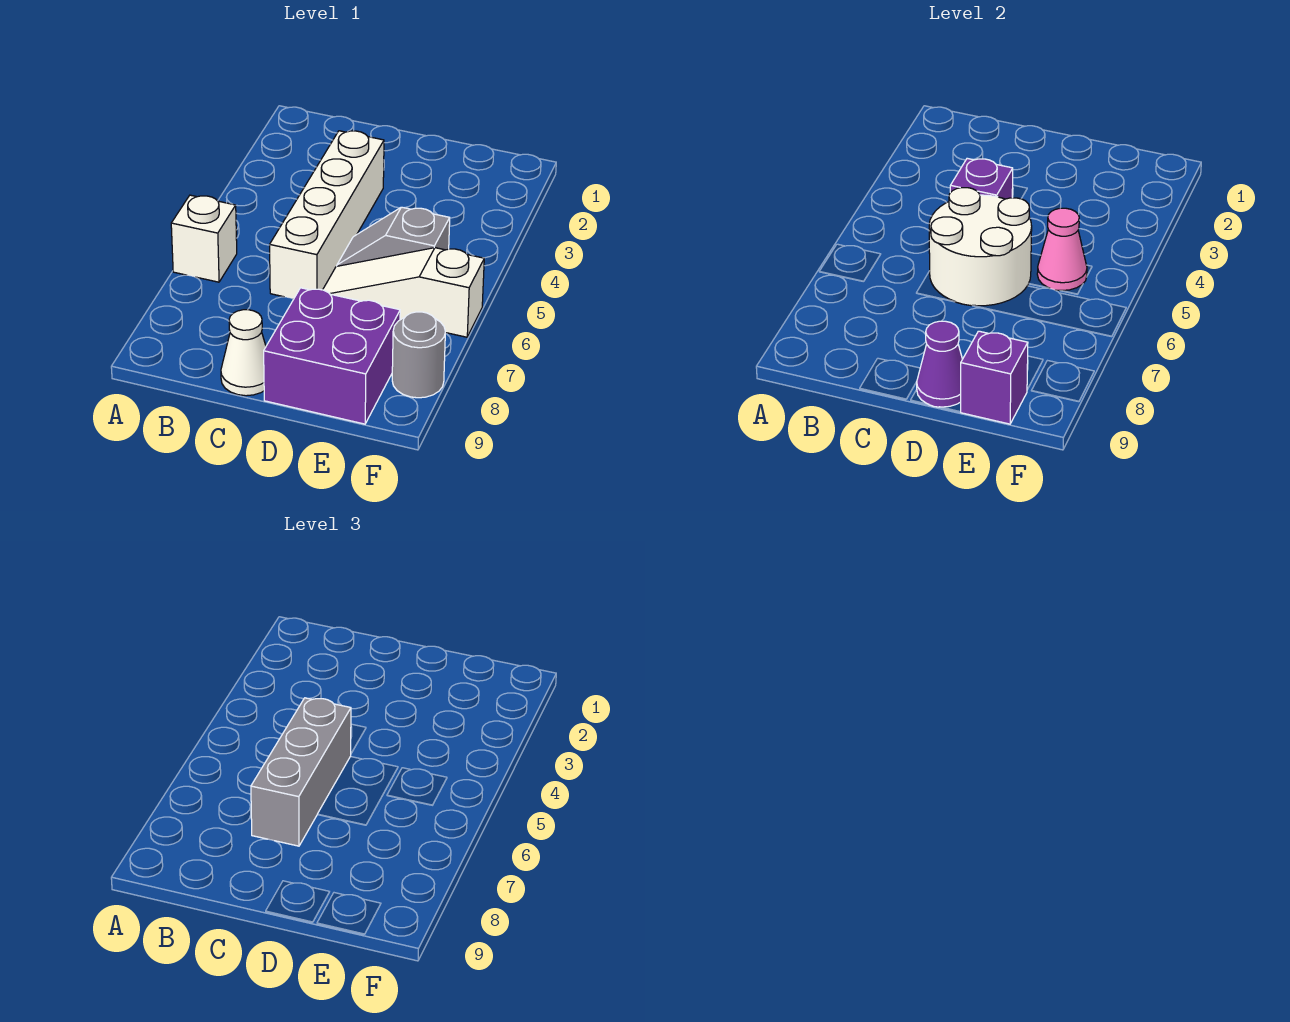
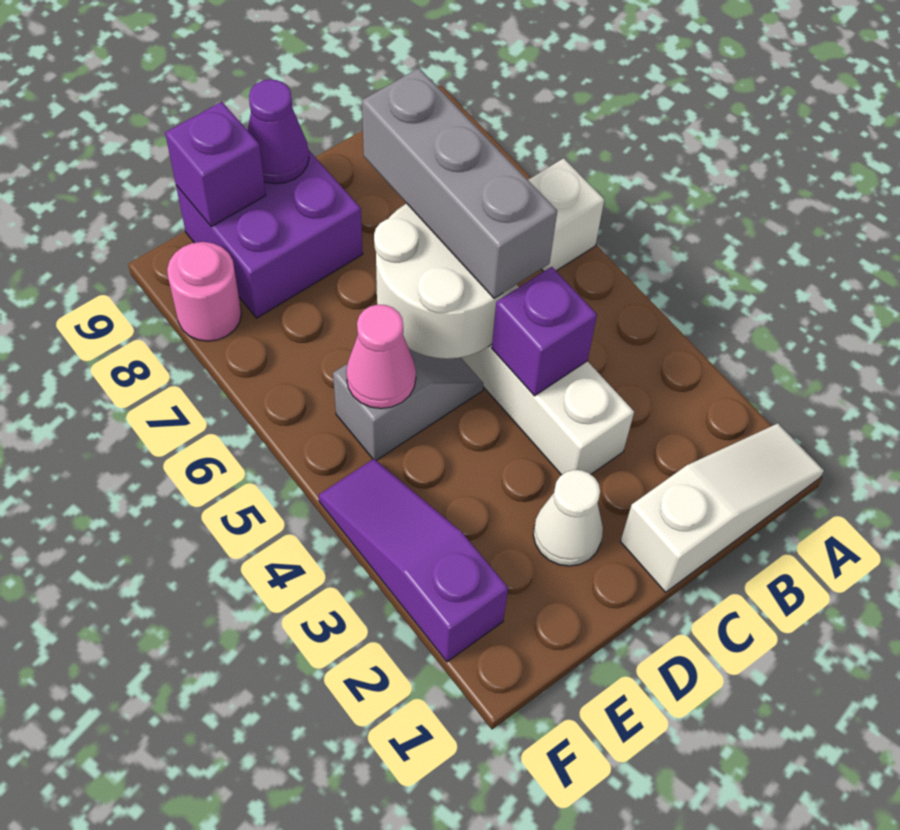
white 1x1 cone [221,310,266,396] -> white 1x1 cone moved to [533,470,603,566]
white 1x3 slope [323,248,484,337] -> white 1x3 slope moved to [621,423,824,592]
none -> purple 1x3 slope [319,459,508,662]
grey 1x1 round brick [392,312,445,398] -> pink 1x1 round brick [167,242,241,341]

